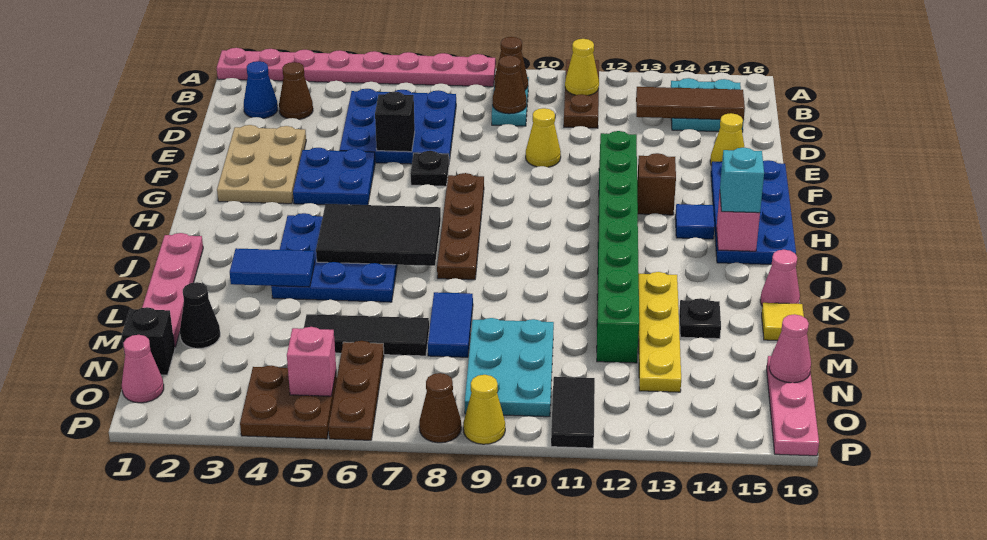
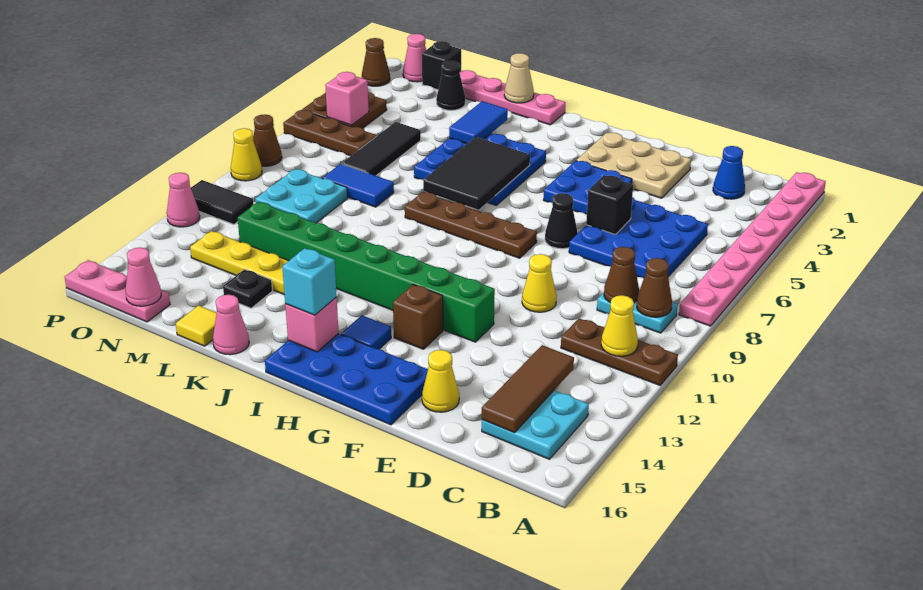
brown 1x1 cone [279,62,313,119] -> brown 1x1 cone moved to [362,38,390,86]
black 1x1 plate [410,151,449,186] -> black 1x1 cone [545,193,578,249]
none -> tan 1x1 cone [504,53,534,103]
cyan 2x3 plate [465,318,554,417] -> cyan 2x2 plate [255,169,348,223]
none -> pink 1x1 cone [167,173,200,227]

